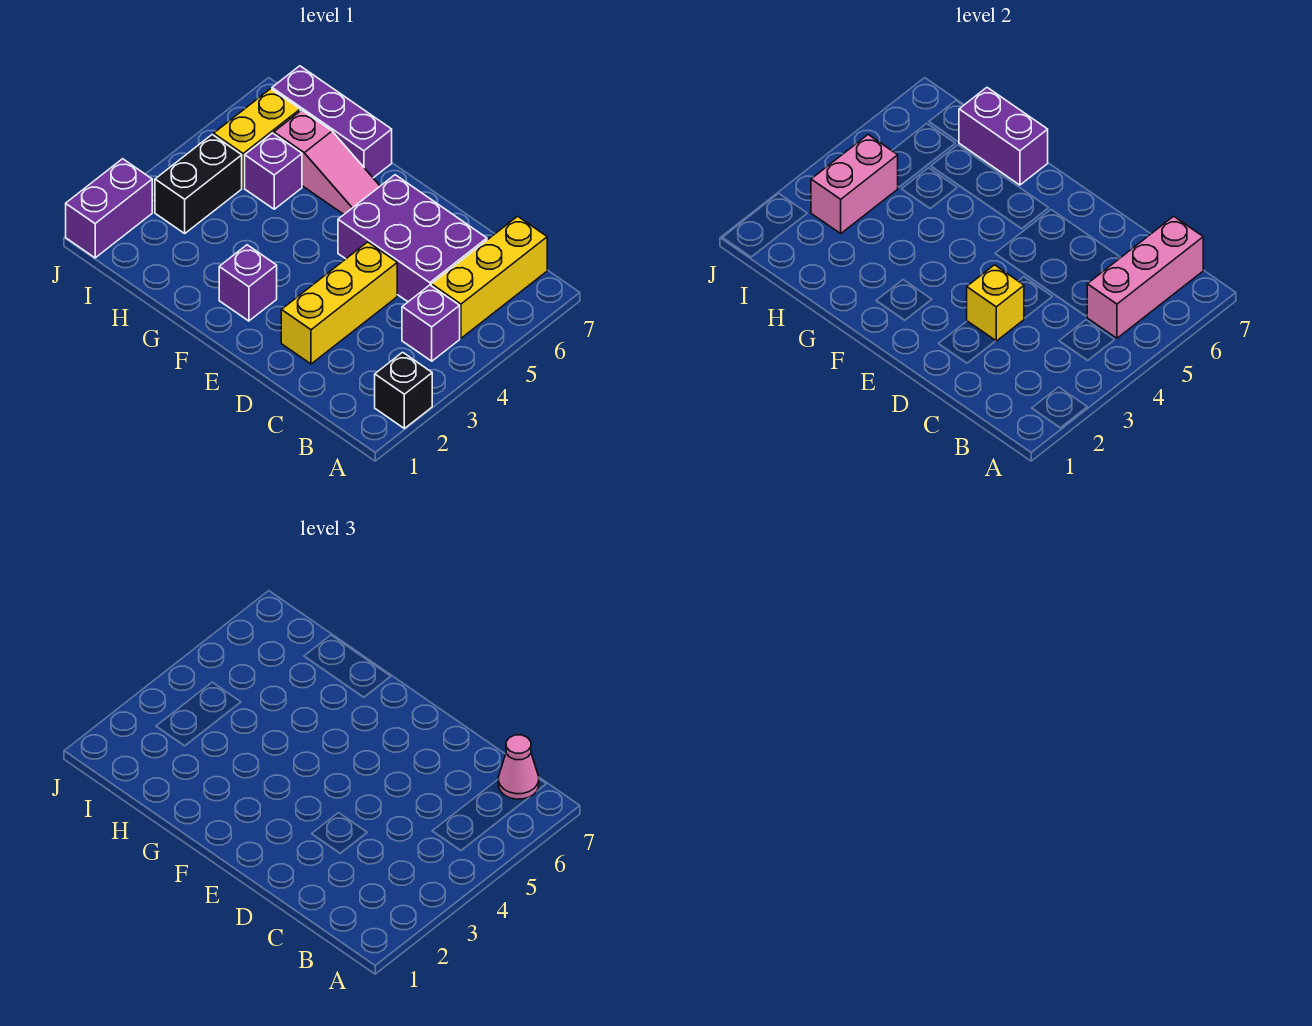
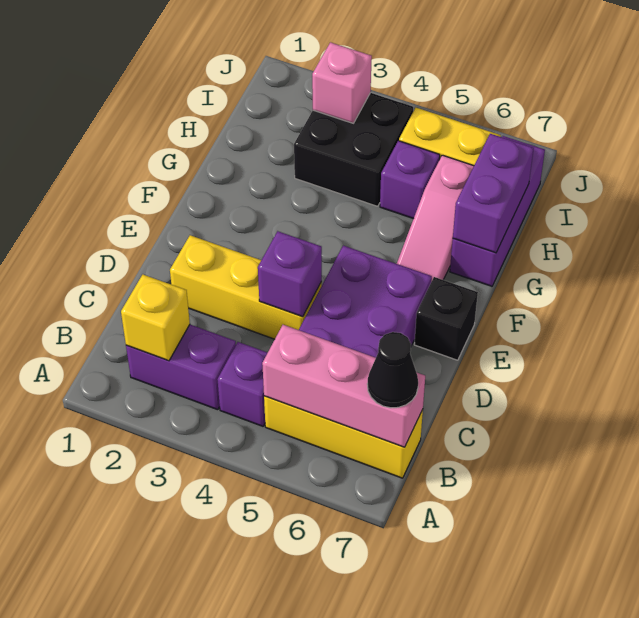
black 1x1 brick [375,352,432,428] -> black 1x1 brick moved to [414,277,478,360]
pink 1x1 cone [498,735,539,799] -> black 1x1 cone [367,332,418,408]
yellow 1x1 brick [967,265,1024,341] -> yellow 1x1 brick moved to [121,275,190,361]
purple 1x1 brick [219,245,277,321] -> purple 1x1 brick moved to [258,231,322,317]
black 1x2 brick [155,135,242,233] -> black 2x2 brick [294,93,413,206]
pink 1x2 brick [811,135,898,233] -> pink 1x1 brick [312,42,372,123]
purple 1x2 brick [66,159,152,258] -> purple 1x2 brick moved to [126,325,236,410]

